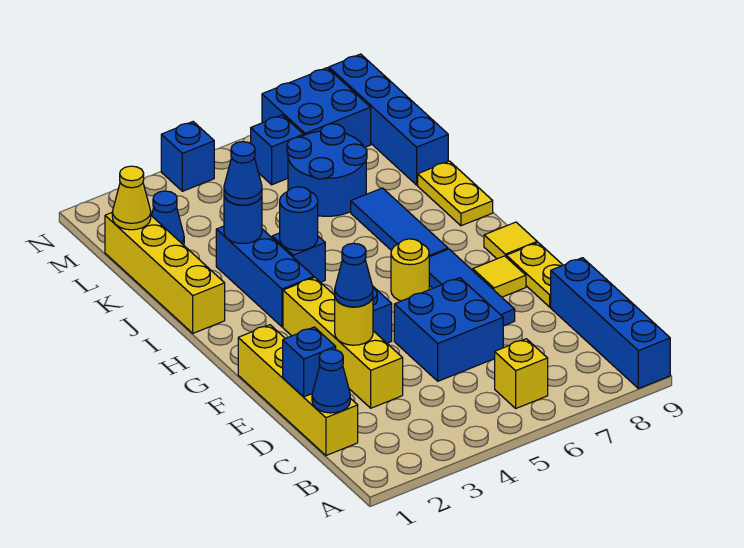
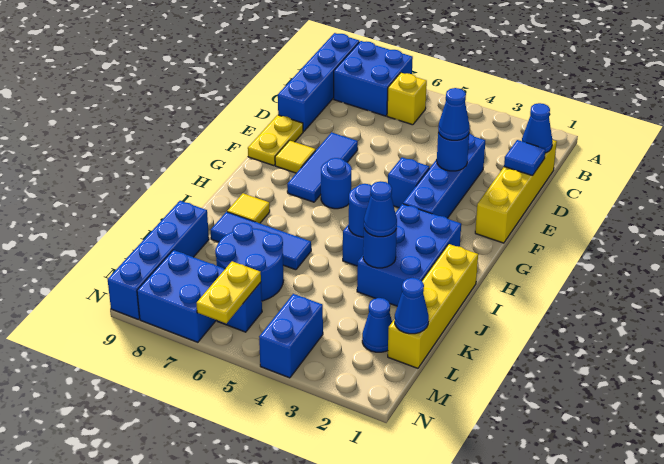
blue 1x1 brick [283,327,336,397] -> blue 1x1 tile [504,140,545,176]
yellow 1x4 brick [283,277,403,408] -> blue 1x4 brick [403,134,485,218]
blue 2x2 brick [394,278,503,381] -> blue 2x2 brick moved to [334,41,413,116]
yellow 1x1 round brick [335,298,373,345] -> blue 1x1 round brick [437,133,469,171]
yellow 1x1 round brick [391,239,429,301] -> blue 1x1 round brick [321,158,352,209]
yellow 1x1 tile [484,222,537,259] -> yellow 1x1 tile moved to [227,193,270,223]
blue 1x3 brick [216,226,314,327] -> blue 2x3 brick [357,204,461,306]
blue 1x3 tile [351,188,448,257] -> blue 1x3 tile turned to [211,212,311,270]
yellow 1x2 plate [418,161,493,226] -> yellow 1x2 plate moved to [196,261,261,323]
yellow 1x1 cone [112,166,151,230] -> blue 1x1 cone [395,278,429,334]
blue 1x1 brick [161,122,214,191] -> blue 1x2 brick [259,294,323,378]

